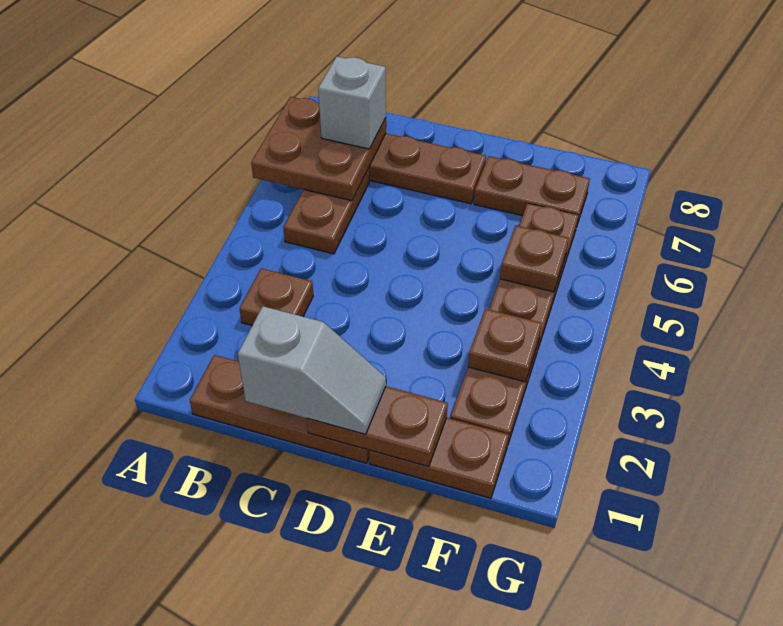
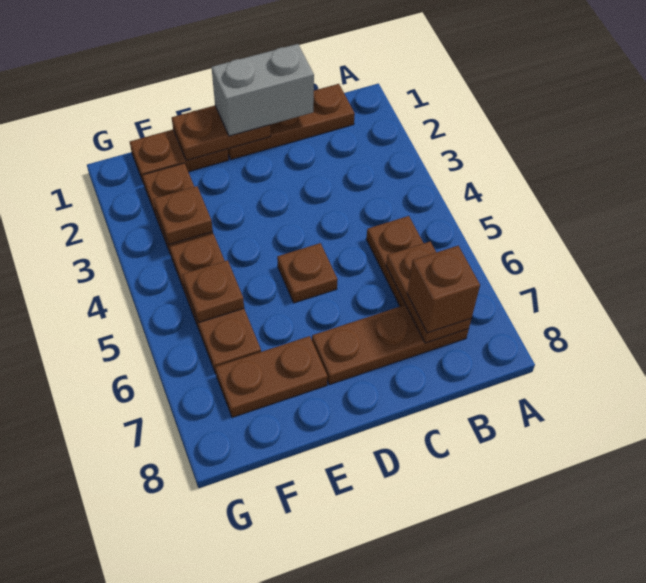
brown 2x2 plate [251,97,386,201] -> brown 1x2 plate [386,242,471,343]
brown 1x1 plate [239,268,313,325] -> brown 1x1 plate moved to [277,243,338,303]
grey 1x1 brick [318,57,386,149] -> brown 1x1 brick [407,246,480,333]
grey 1x2 slope [238,306,386,434] -> grey 1x2 brick [212,44,314,136]

